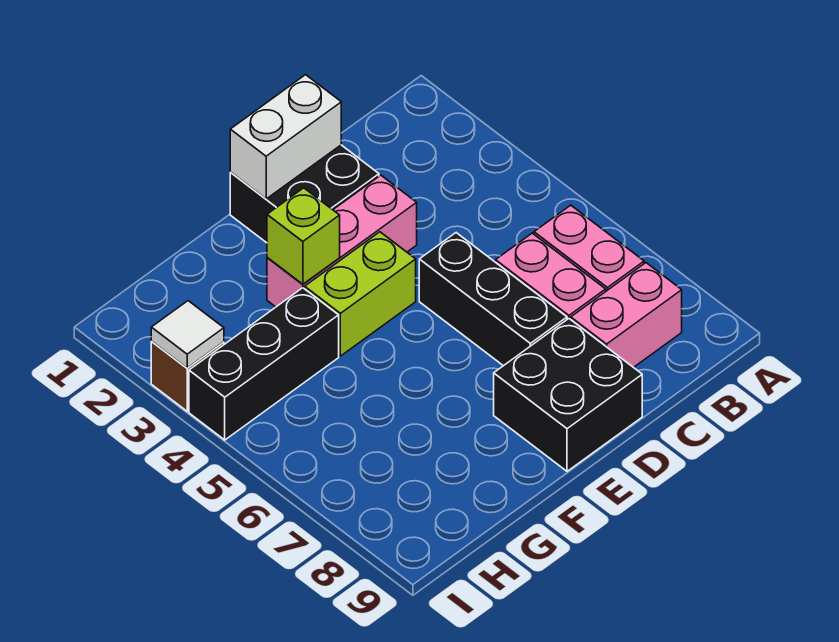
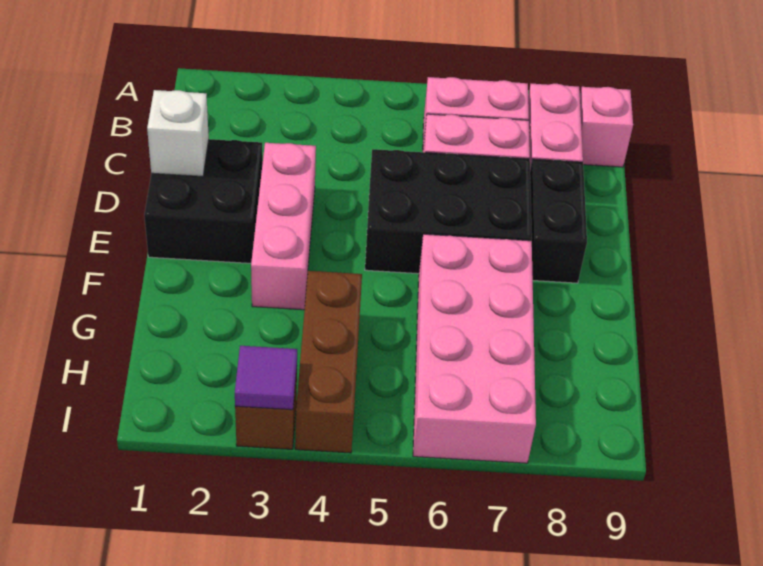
none -> pink 1x1 brick [580,87,633,167]
white 1x2 brick [230,75,341,199] -> white 1x1 brick [147,90,209,177]
black 1x3 brick [419,233,567,366] -> black 2x3 brick [365,149,532,274]
black 2x2 brick [494,319,642,471] -> black 1x2 brick [530,159,587,283]
lime 1x2 brick [305,232,416,356] -> none
lime 1x1 brick [267,188,340,284] -> none
none -> pink 2x4 brick [413,234,536,463]
black 1x3 brick [189,288,339,440] -> brown 1x3 brick [295,271,362,453]
white 1x1 tile [151,301,224,368] -> purple 1x1 tile [235,346,297,410]

